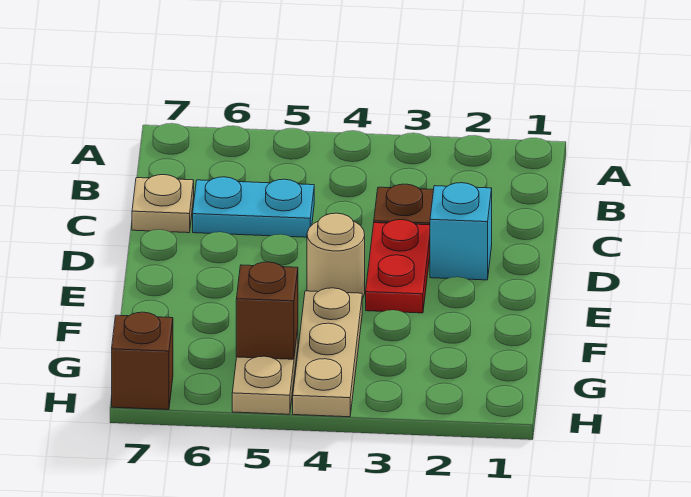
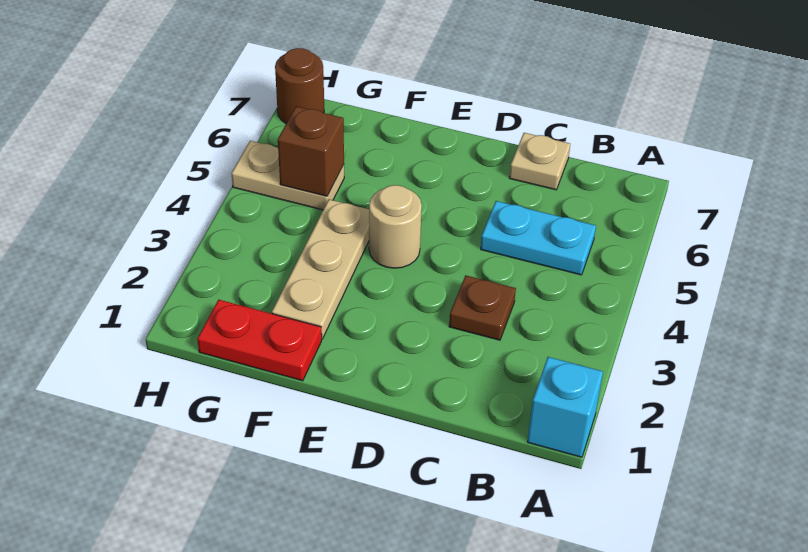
cyan 1x2 plate [193,177,314,237] -> cyan 1x2 plate turned to [481,201,596,275]
cyan 1x1 brick [430,183,492,280] -> cyan 1x1 brick moved to [527,357,603,457]
red 1x2 plate [366,220,430,313] -> red 1x2 plate moved to [197,300,322,381]
tan 1x3 plate [293,288,362,417] -> tan 1x3 plate turned to [272,199,369,339]
brown 1x1 brick [112,312,173,410] -> brown 1x1 round brick [275,48,324,123]

